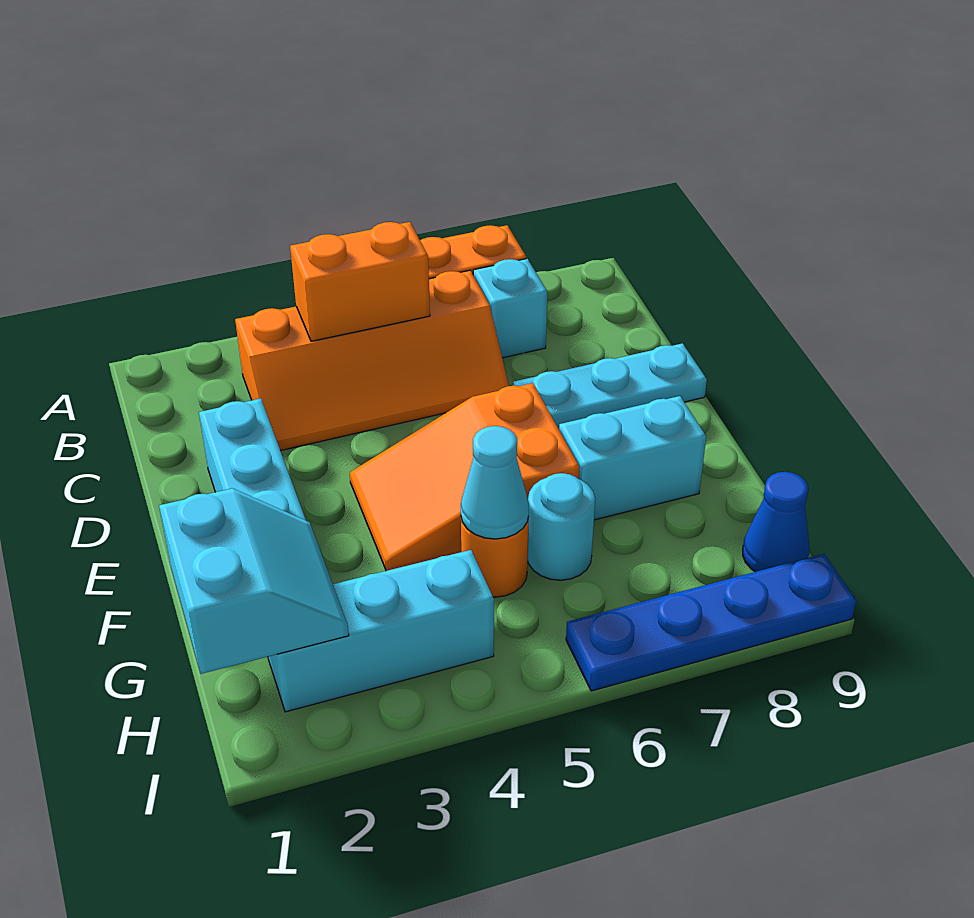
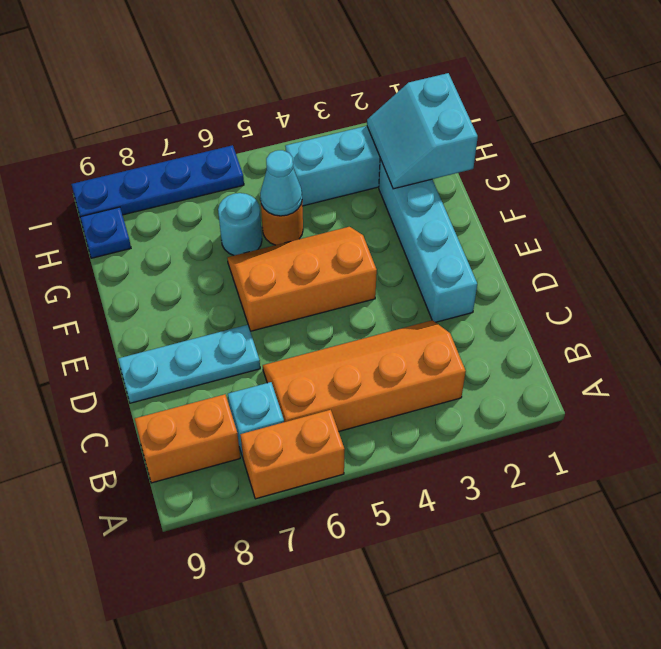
orange 1x2 brick [290,222,430,341] -> orange 1x2 brick moved to [135,394,240,483]
orange 2x3 slope [350,383,580,571] -> orange 2x3 slope turned to [227,227,377,331]
cyan 1x2 brick [559,396,706,520] -> none
blue 1x1 cone [743,472,809,572] -> blue 1x1 plate [80,207,131,258]

